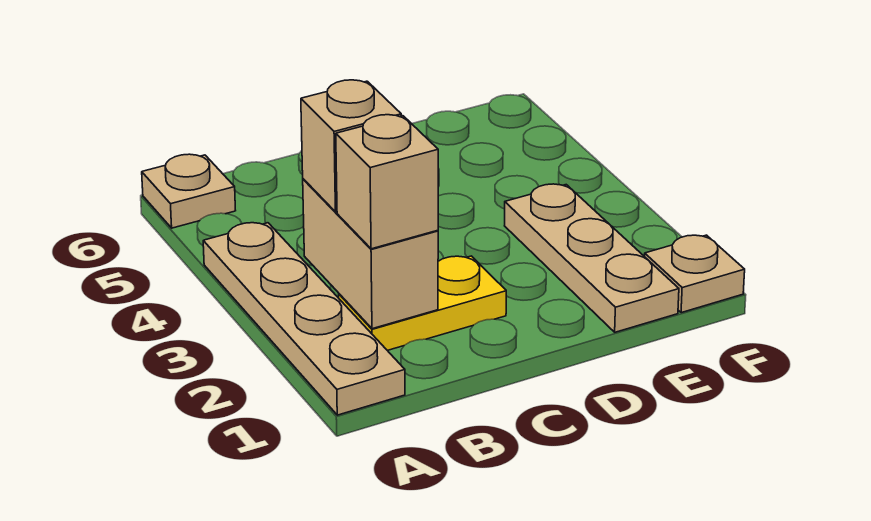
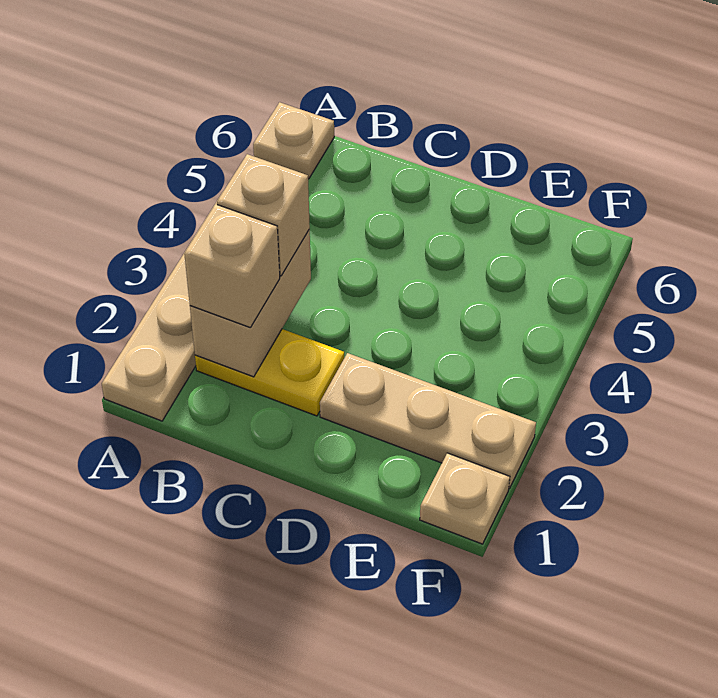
tan 1x3 plate [505,184,679,332] -> tan 1x3 plate turned to [320,353,536,488]

